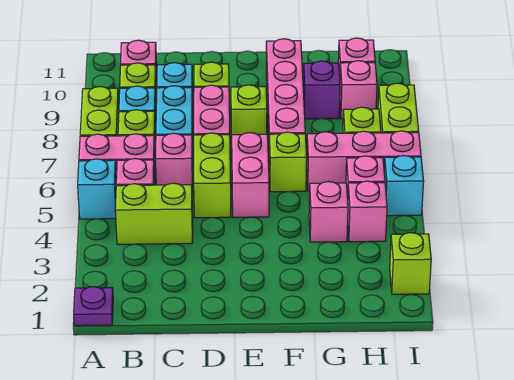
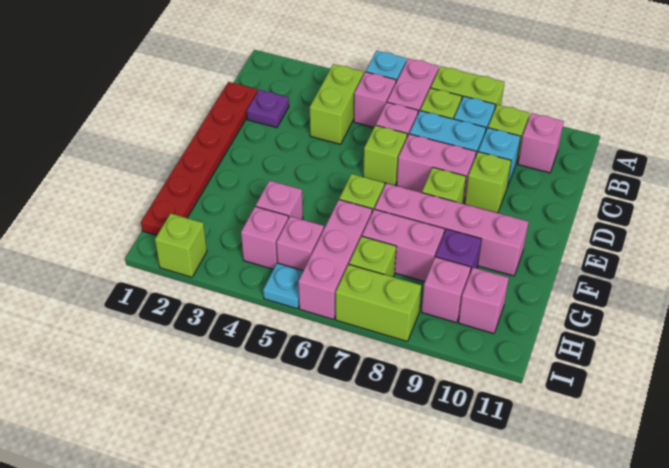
purple 1x1 plate [74,287,113,326] -> purple 1x1 plate moved to [247,90,289,128]
none -> red 1x6 plate [141,82,258,235]
lime 1x2 brick [194,133,231,218] -> lime 1x1 brick [363,125,407,185]
pink 1x2 brick [232,133,269,217] -> pink 1x2 brick moved to [362,209,445,282]
cyan 1x1 brick [384,156,424,216] -> cyan 1x1 plate [263,263,303,309]

